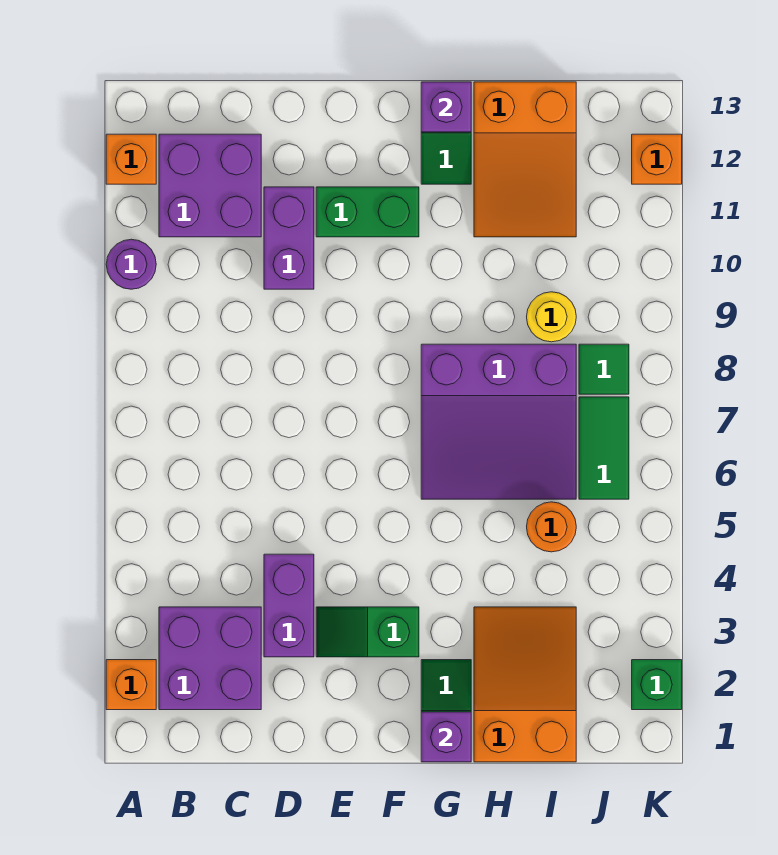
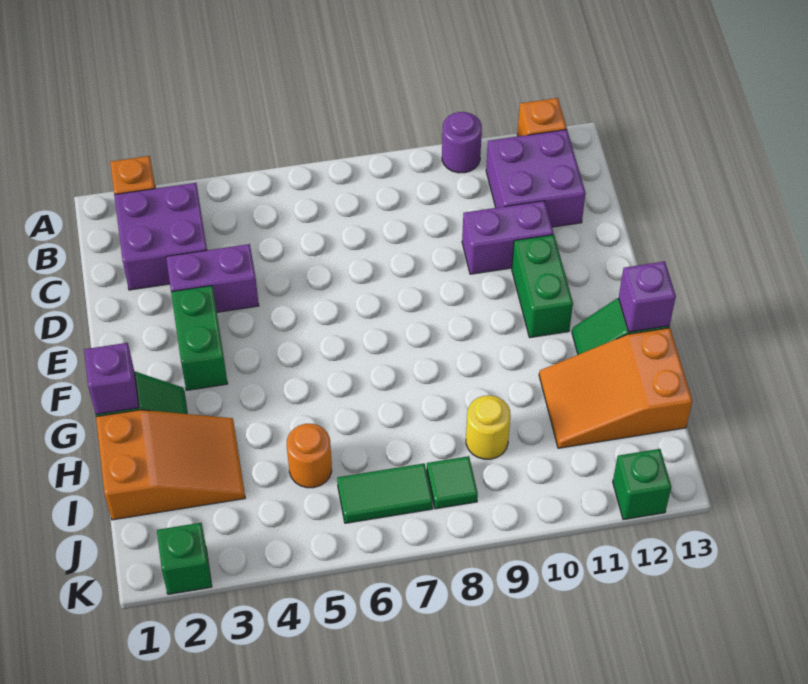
green 1x2 slope [316,607,419,657] -> green 1x2 brick [171,286,228,391]
purple 3x3 slope [421,344,576,499] -> none
orange 1x1 brick [632,134,682,184] -> green 1x1 brick [613,449,671,520]

